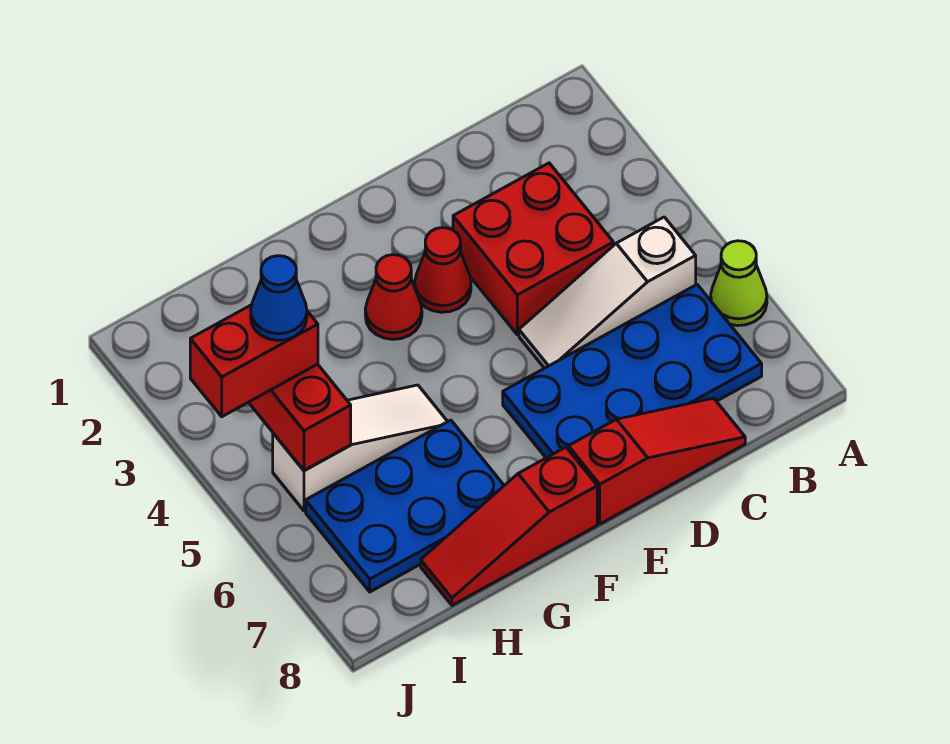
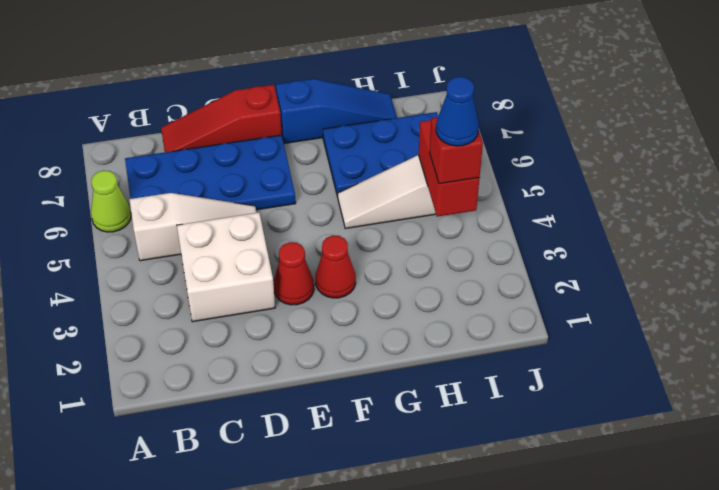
red 2x2 brick [453,163,613,335] -> white 2x2 brick [177,212,275,322]
red 1x3 slope [421,447,597,605] -> blue 1x3 slope [276,79,397,144]
red 1x2 brick [190,305,318,417] -> red 1x1 brick [430,117,483,184]

